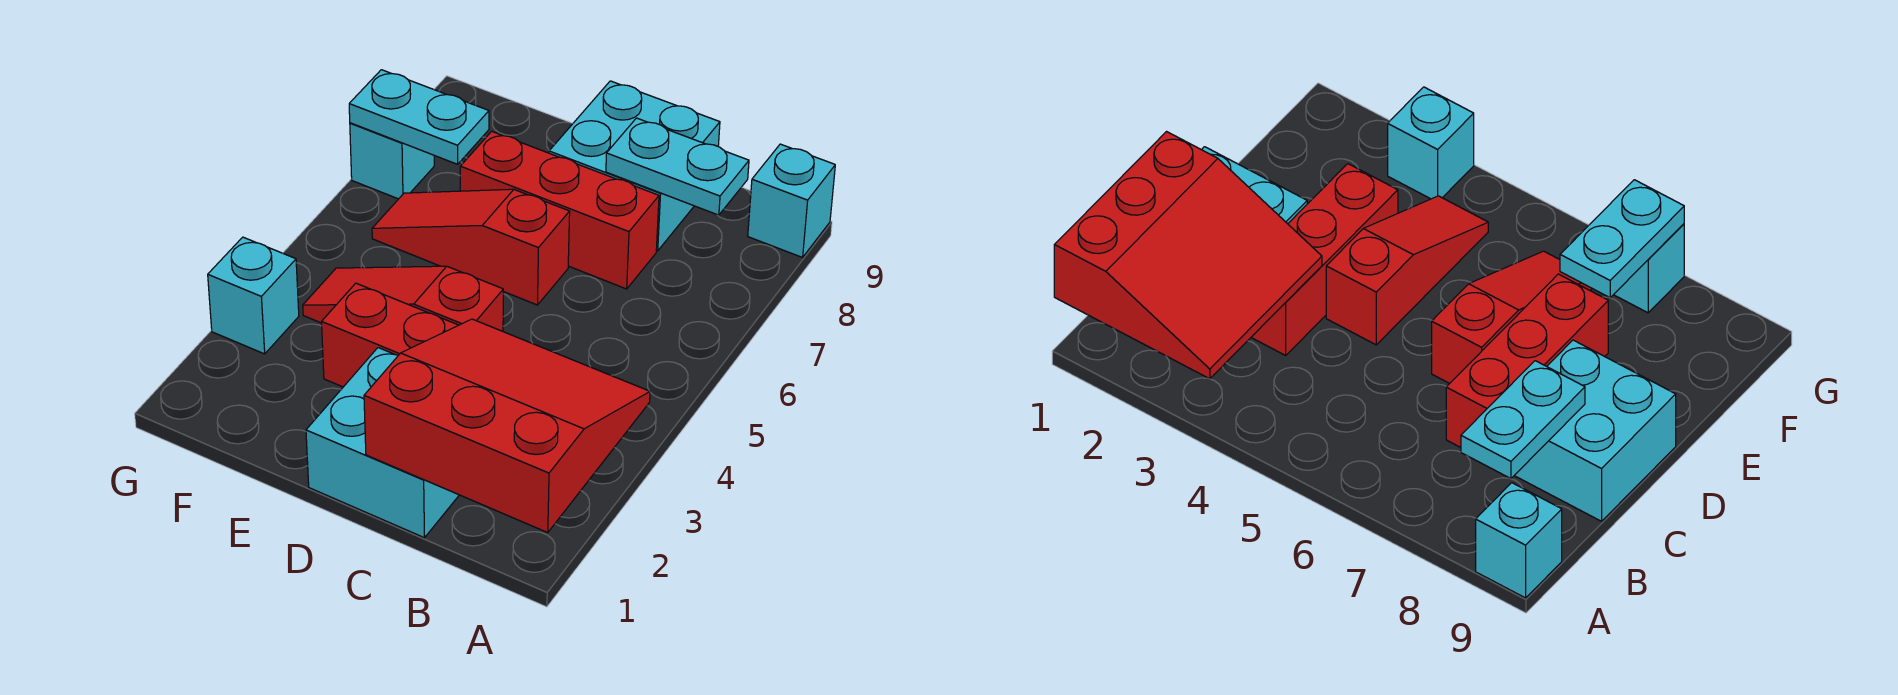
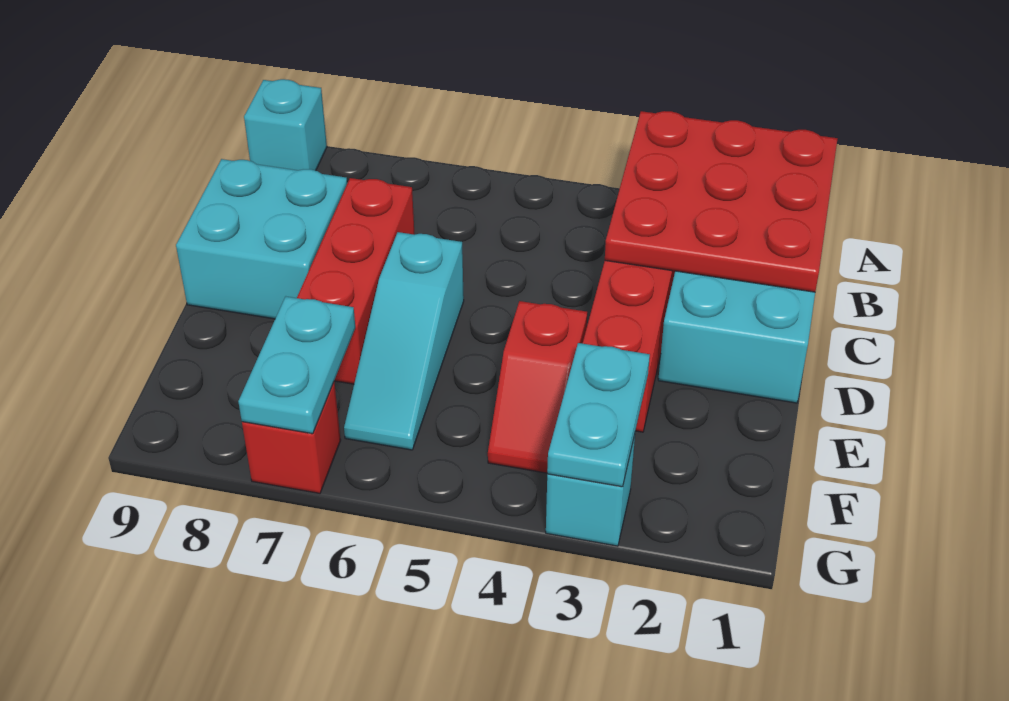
red 3x3 slope [364,319,650,533] -> red 3x3 plate [605,111,838,292]
cyan 1x2 plate [606,118,749,215] -> cyan 1x2 plate moved to [547,343,650,487]
red 1x3 slope [303,266,503,331] -> red 1x2 slope [488,301,587,473]
red 1x3 slope [372,189,570,305] -> cyan 1x3 slope [344,232,464,450]
cyan 1x1 brick [350,123,434,199] -> red 1x1 brick [242,382,341,493]

